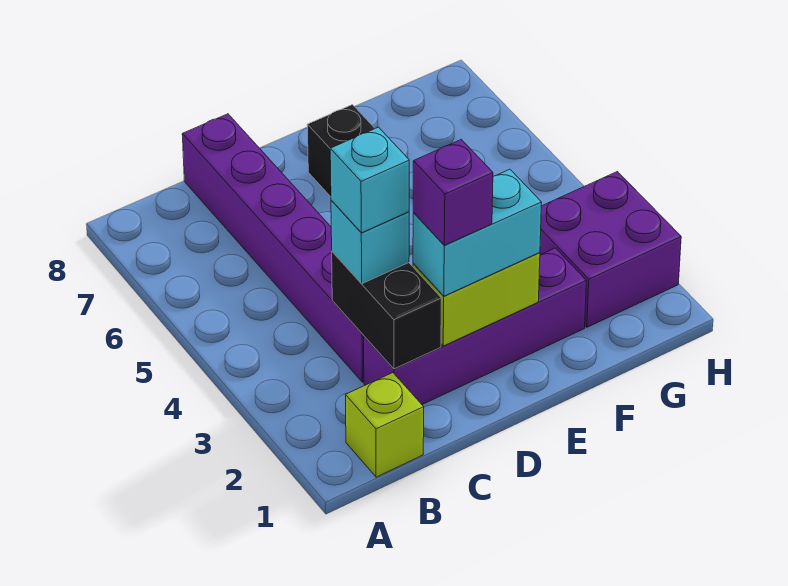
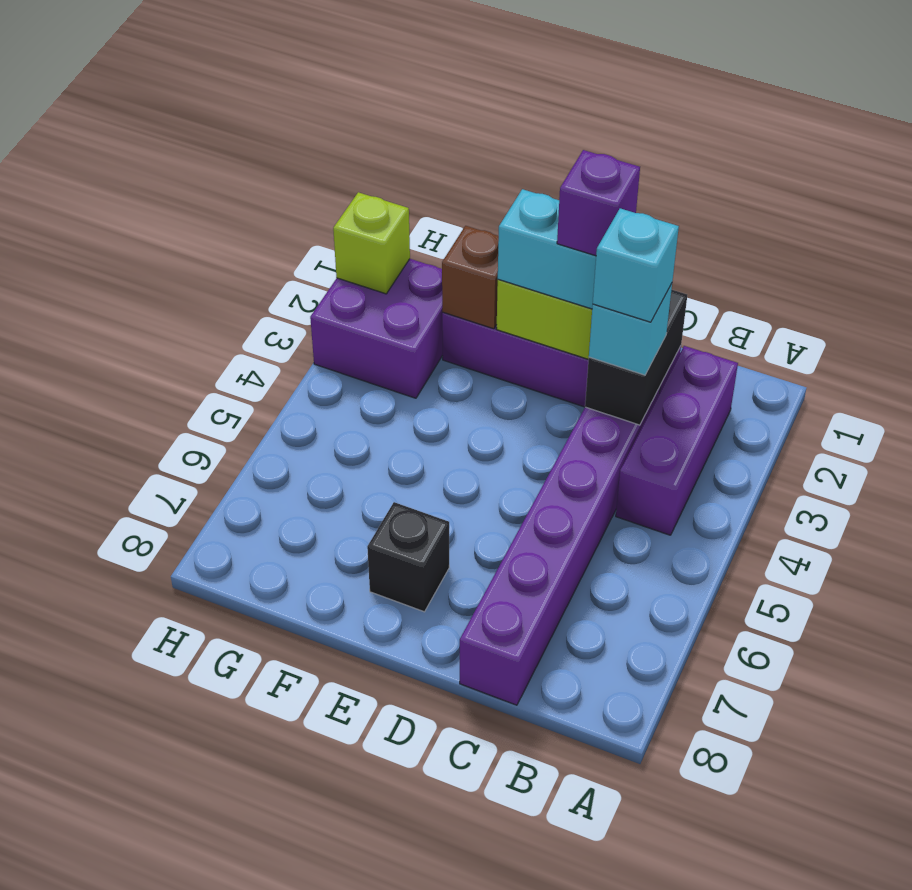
lime 1x1 brick [346,373,424,477] -> lime 1x1 brick moved to [333,192,410,294]
none -> purple 1x3 brick [616,346,738,535]
none -> brown 1x1 brick [442,226,499,329]

